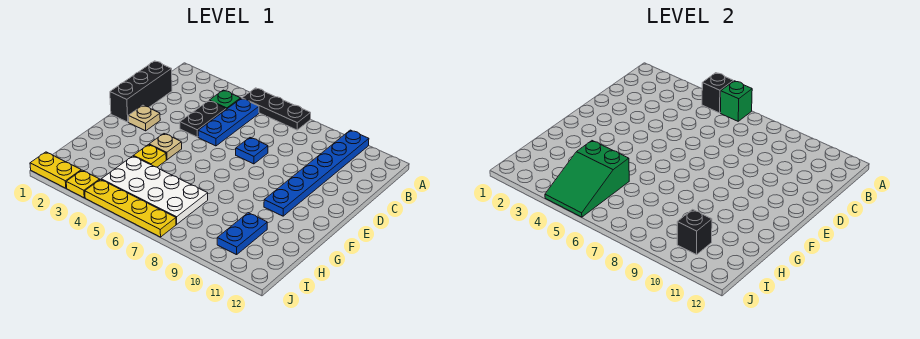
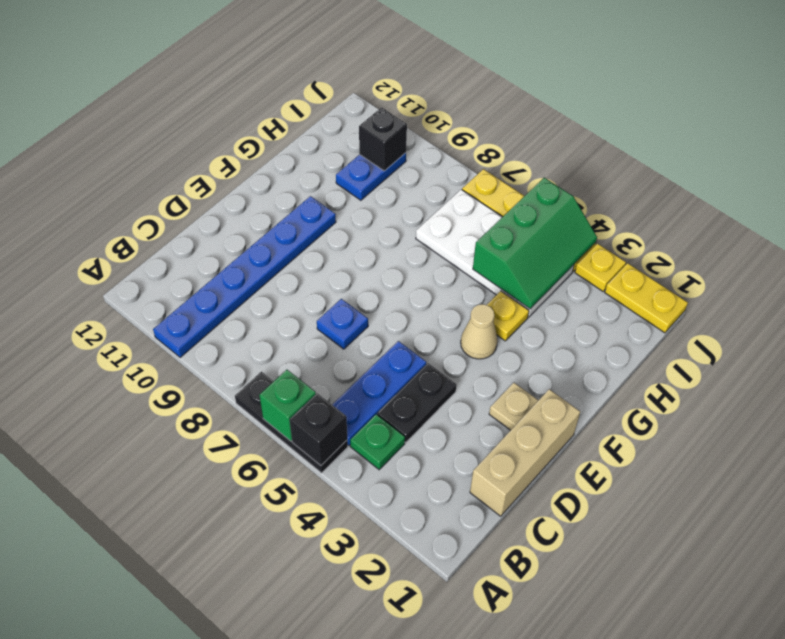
black 1x3 brick [110,61,172,122] -> tan 1x3 brick [470,389,580,516]
tan 1x1 plate [149,134,182,160] -> tan 1x1 cone [461,304,498,359]
green 2x3 slope [545,141,629,217] -> green 2x3 slope turned to [473,178,597,309]

